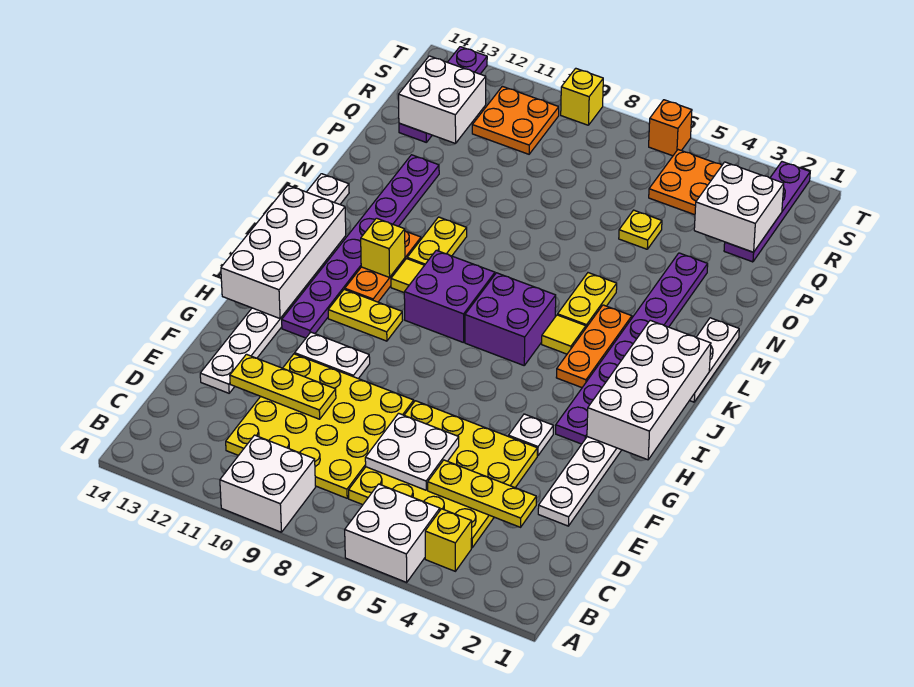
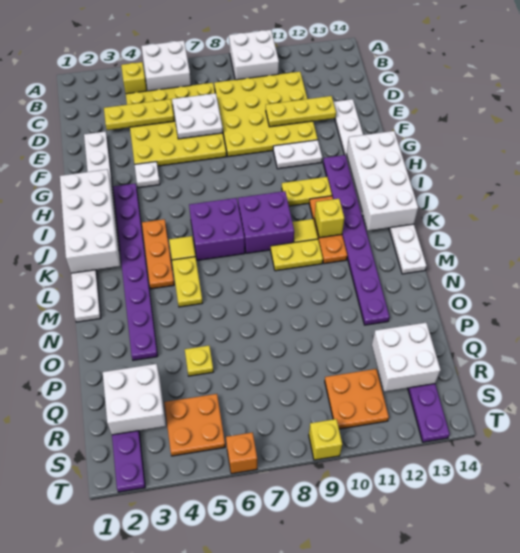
yellow 1x2 plate [407,217,467,265] -> yellow 1x2 plate turned to [271,239,323,271]

